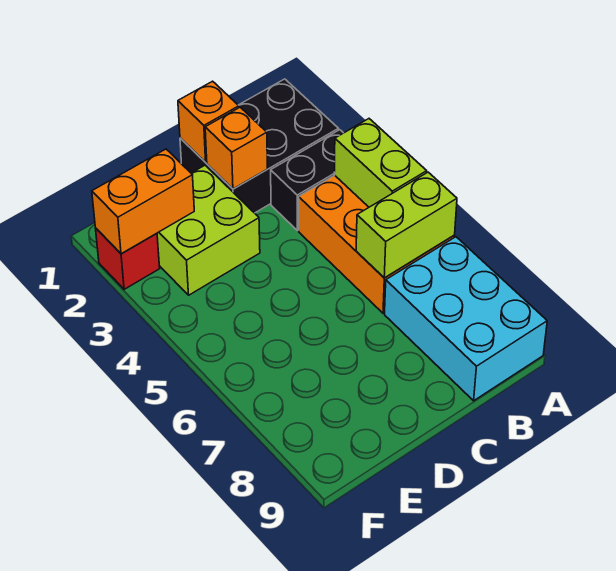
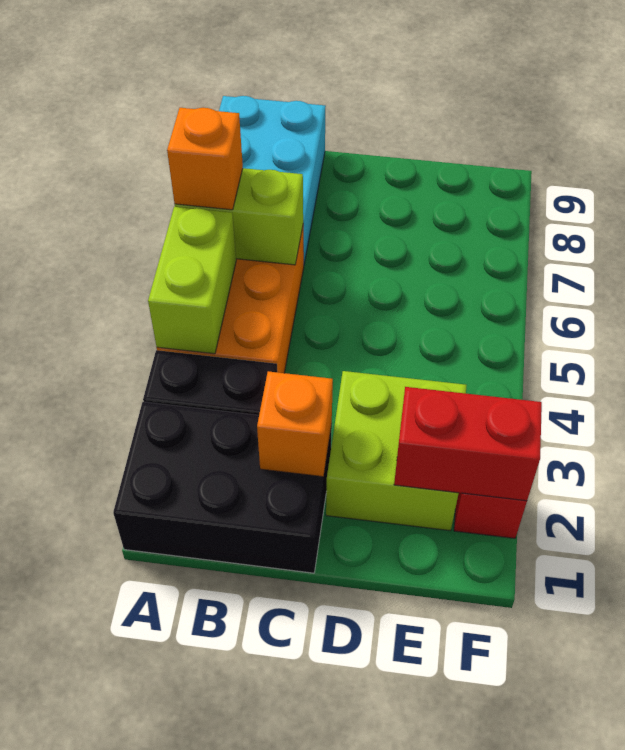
orange 1x1 brick [178,81,239,162] -> orange 1x1 brick moved to [167,108,243,210]
orange 1x2 brick [92,149,194,254] -> red 1x2 brick [394,387,542,501]

